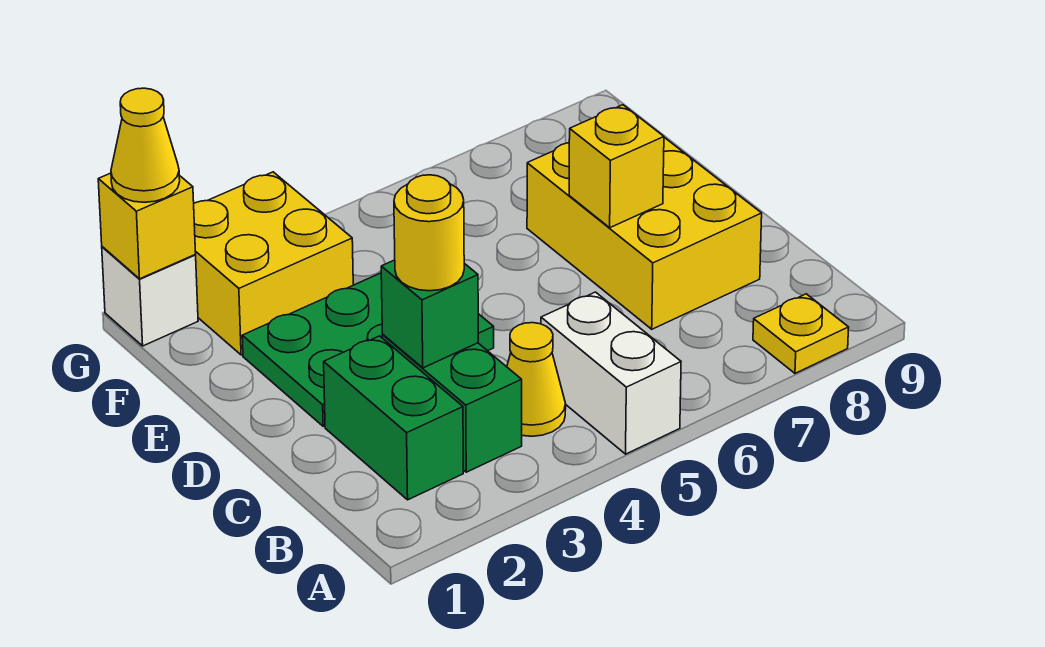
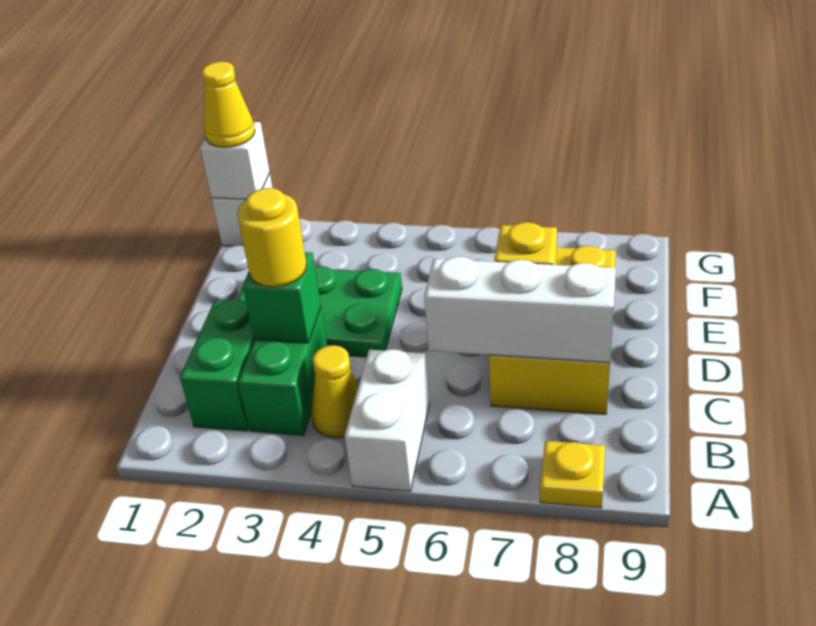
none -> white 1x3 brick [424,257,616,363]
yellow 2x2 brick [194,172,353,355] -> none
yellow 1x1 brick [98,173,196,279] -> white 1x1 brick [200,122,270,199]

